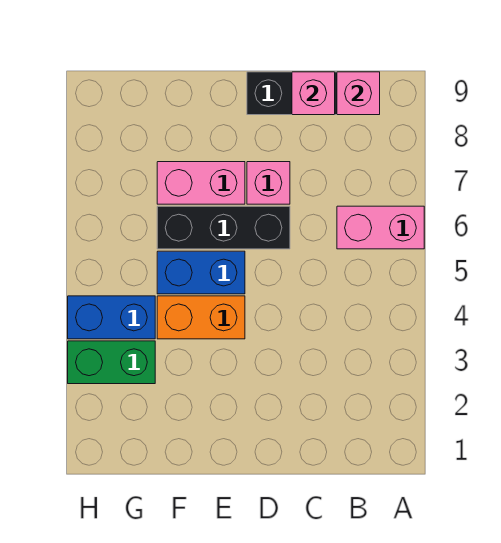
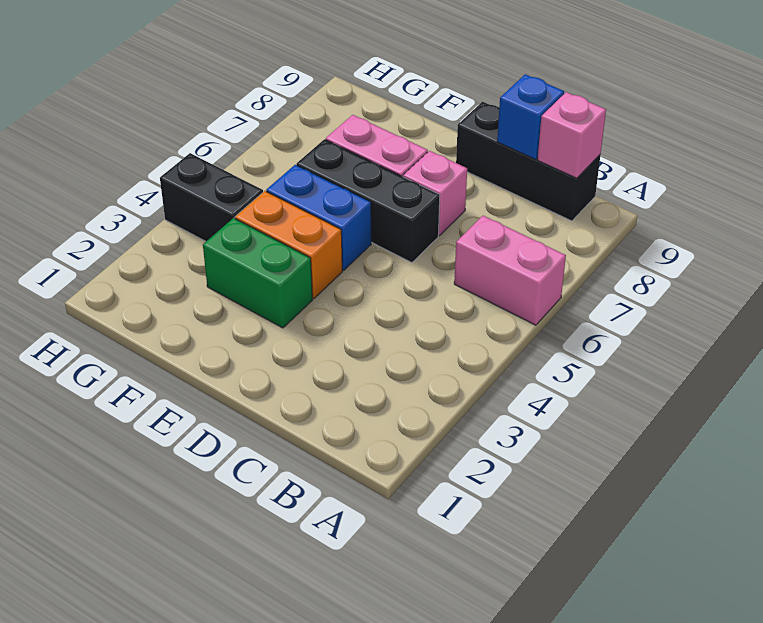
pink 1x1 brick [292,72,335,115] -> blue 1x1 brick [497,74,564,159]
green 1x2 brick [68,341,155,384] -> green 1x2 brick moved to [203,218,312,328]
blue 1x2 brick [68,296,155,339] -> black 1x2 brick [160,153,263,241]

